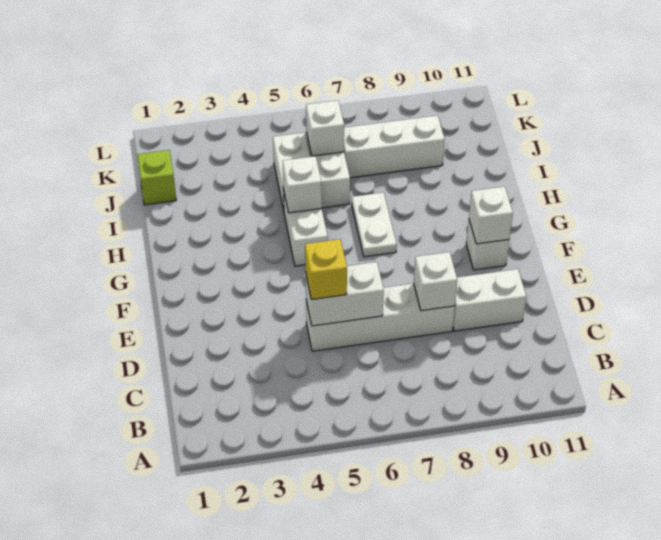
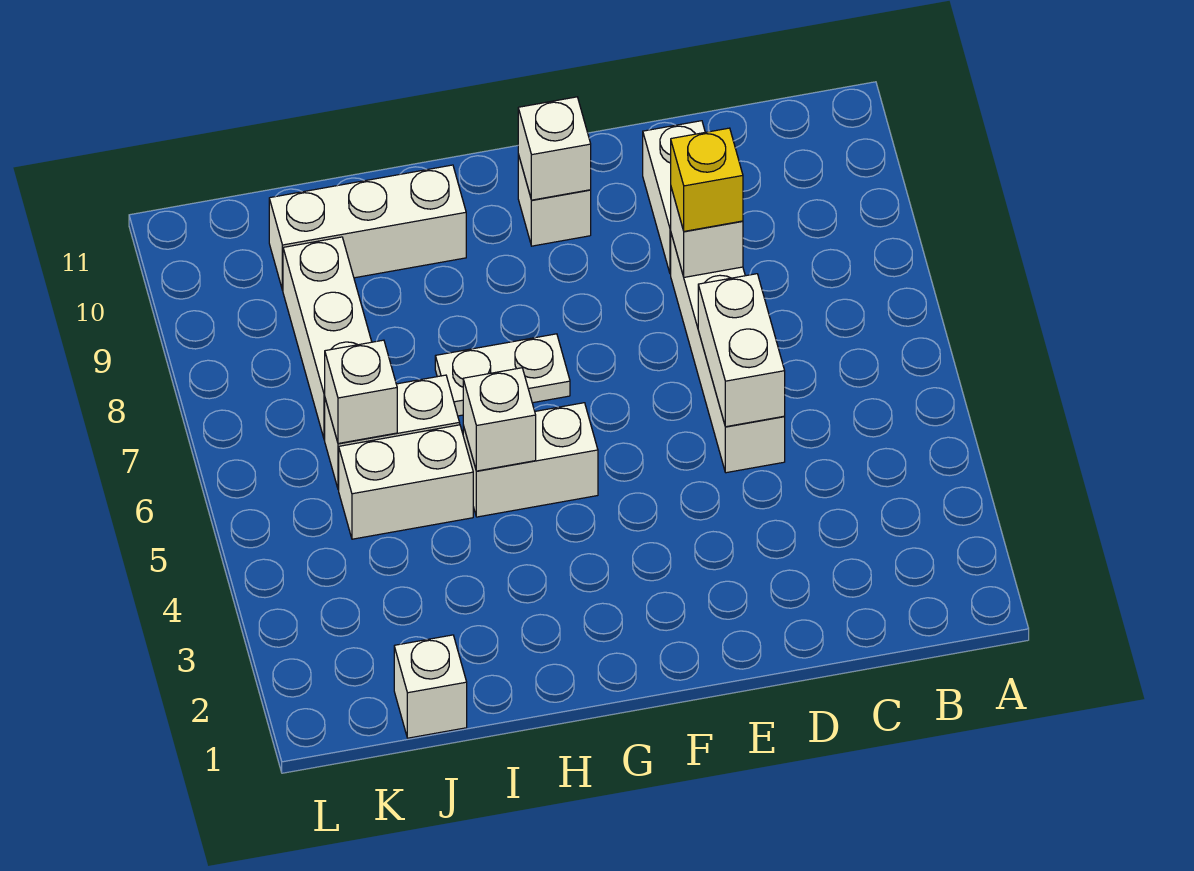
yellow 1x1 brick [305,239,347,300] -> yellow 1x1 brick moved to [671,128,743,231]
none -> white 1x3 brick [269,165,466,290]
lime 1x1 brick [137,150,176,205] -> white 1x1 brick [394,635,467,738]

